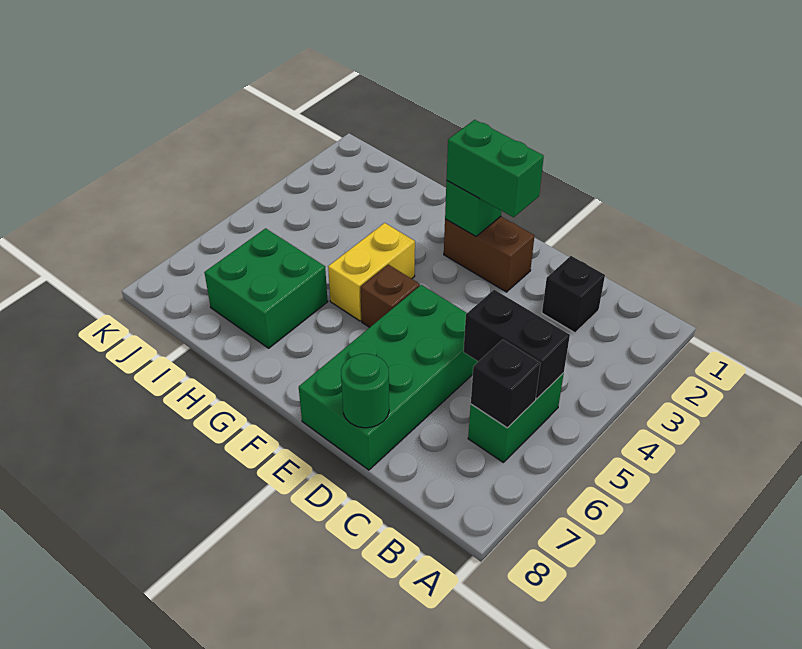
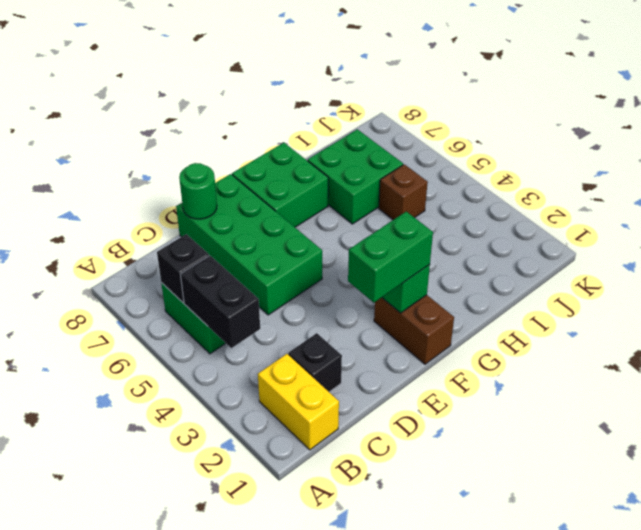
black 1x2 brick [464,290,570,399] -> black 1x2 brick turned to [180,256,260,348]
brown 1x2 brick [444,217,534,292] -> brown 1x2 brick turned to [374,295,454,364]
brown 1x1 brick [360,265,420,327] -> brown 1x1 brick moved to [379,164,428,220]
none -> green 2x2 brick [232,143,328,227]
yellow 1x2 brick [328,223,415,321] -> yellow 1x2 brick moved to [258,354,339,450]

